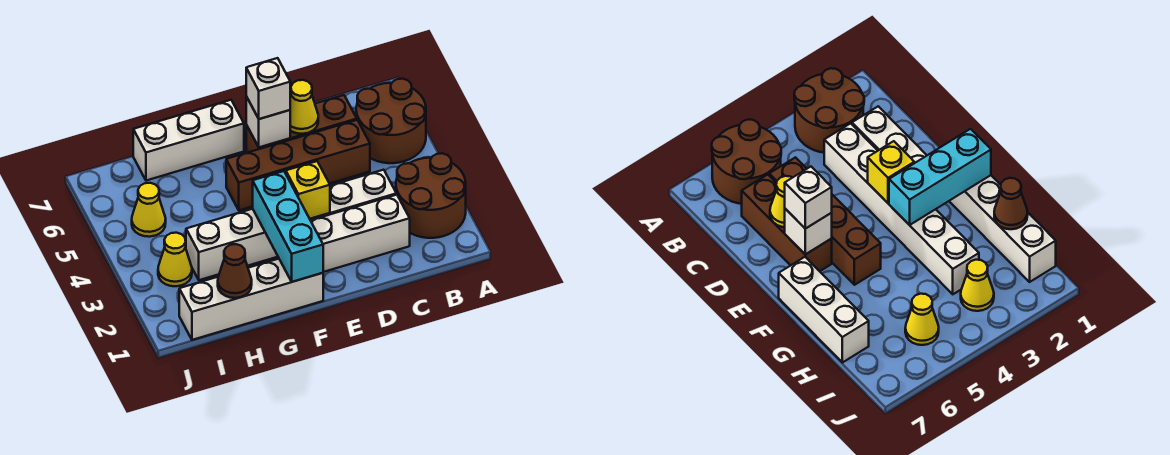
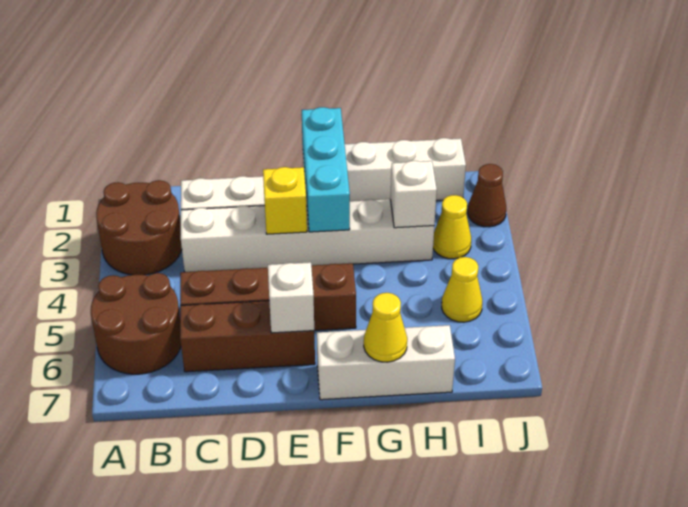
yellow 1x1 cone [290,80,318,134] -> yellow 1x1 cone moved to [364,293,407,362]
white 1x1 brick [246,58,290,119] -> white 1x1 brick moved to [390,161,437,228]
brown 1x1 cone [218,244,252,298] -> brown 1x1 cone moved to [468,164,506,227]

